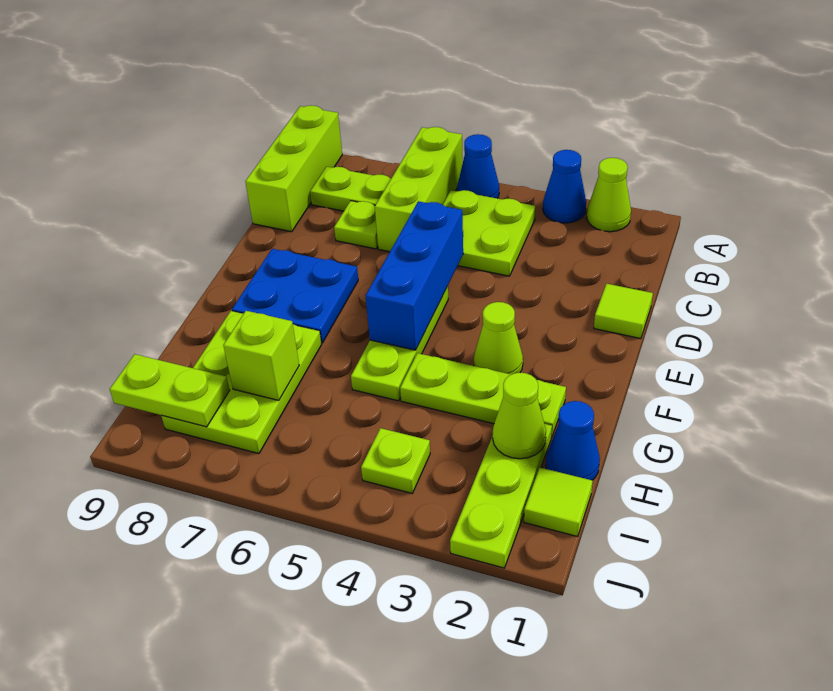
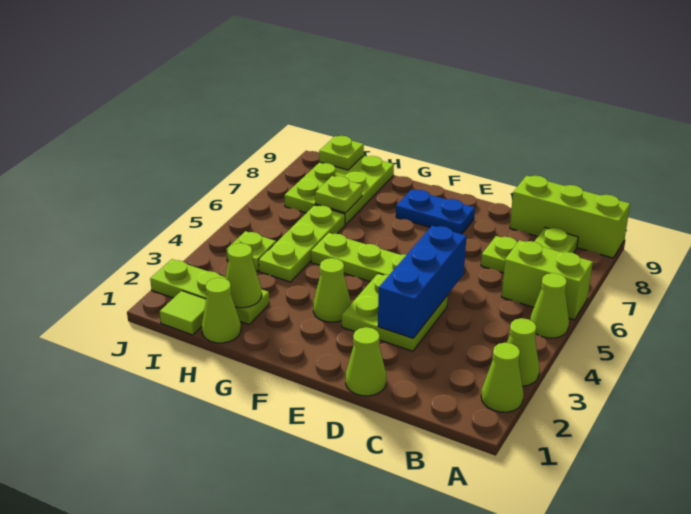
blue 1x1 cone [543,150,586,223] -> lime 1x1 cone [507,318,539,386]
blue 1x1 cone [457,134,499,198] -> lime 1x1 cone [530,273,569,338]
lime 1x3 brick [375,127,463,252] -> lime 1x2 brick [502,240,593,320]
lime 2x2 plate [443,190,535,276] -> lime 2x2 plate moved to [342,273,447,351]
lime 1x1 tile [594,284,653,339] -> lime 1x1 cone [346,327,386,396]
blue 1x3 brick [366,201,463,350] -> blue 1x3 brick turned to [378,226,466,338]
blue 2x2 plate [232,249,358,343] -> blue 1x2 plate [396,189,475,234]
lime 1x3 plate [400,353,566,437] -> lime 1x3 plate moved to [259,205,345,282]
lime 2x3 plate [161,311,322,454] -> lime 2x3 plate turned to [284,156,394,225]
blue 1x1 cone [546,401,600,480] -> lime 1x1 cone [202,278,241,343]
lime 1x1 brick [223,311,299,400] -> lime 1x1 plate [315,176,362,213]
lime 1x2 plate [110,354,230,427] -> lime 1x1 plate [319,136,364,170]

